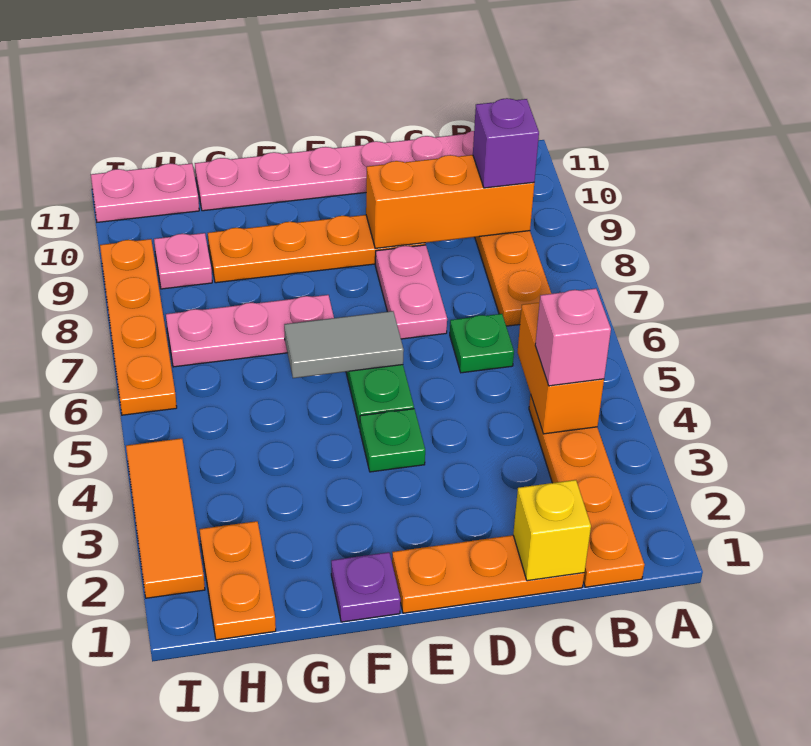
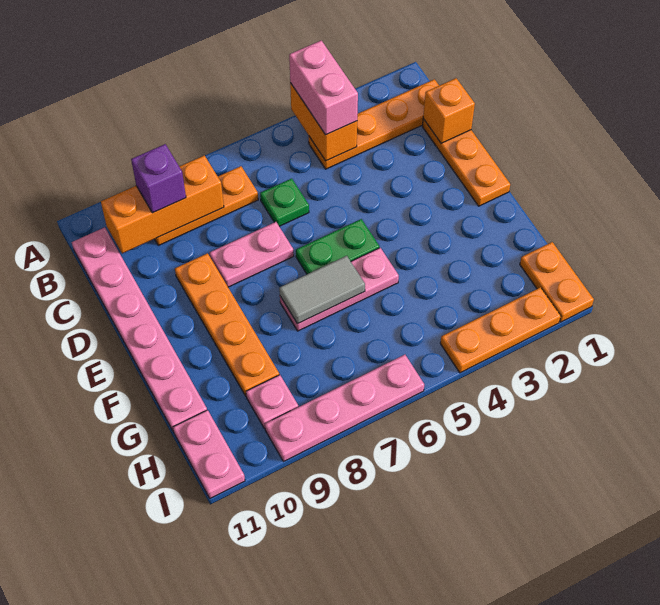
orange 1x2 brick [517,303,604,434] -> orange 1x2 brick turned to [290,83,357,161]
pink 1x1 brick [535,288,611,386] -> pink 1x2 brick [289,40,358,135]
orange 1x3 brick [366,155,534,248] -> orange 1x3 brick turned to [101,155,224,253]
yellow 1x1 brick [513,480,591,581] -> orange 1x1 brick [423,78,475,143]
green 1x1 plate [360,409,425,472] -> none
grey 1x2 tile [284,311,404,378] -> grey 1x2 tile turned to [279,256,365,324]
purple 1x1 plate [331,552,401,622] -> none
pink 1x3 plate [166,295,334,367] -> pink 1x3 plate turned to [280,248,399,331]
orange 1x2 plate [200,521,276,640] -> orange 1x2 plate turned to [520,242,594,322]
orange 1x3 tile [126,438,205,598] -> orange 1x3 plate [440,287,561,373]
orange 1x4 plate [100,239,177,415] -> pink 1x4 plate [265,355,424,462]

